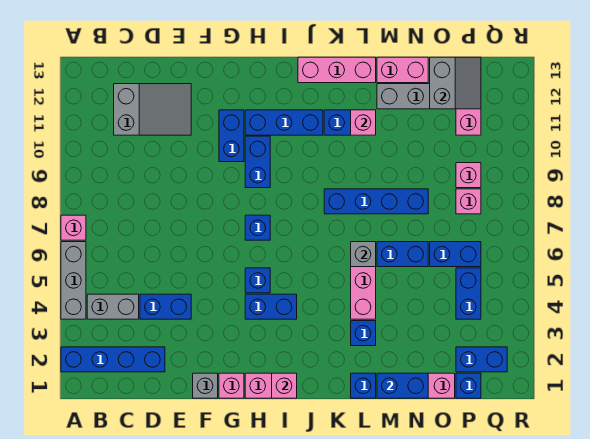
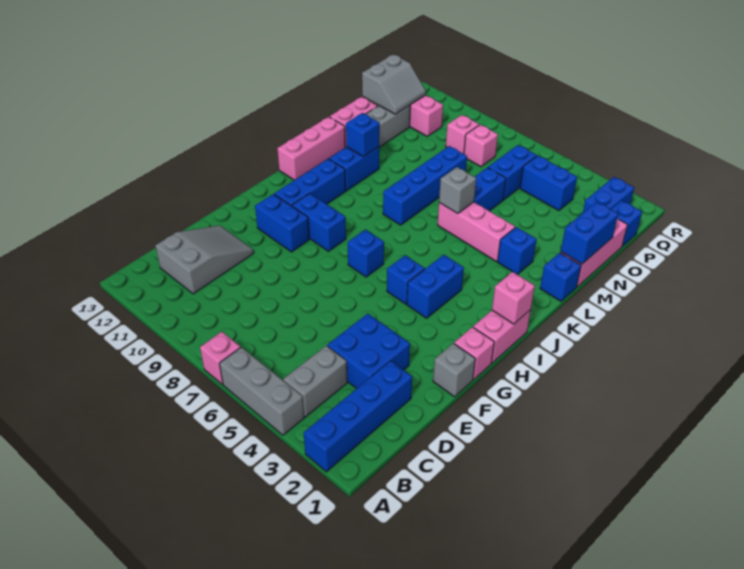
blue 1x2 brick [140,294,191,319] -> blue 2x2 brick [327,314,410,389]
pink 1x1 brick [351,110,376,135] -> blue 1x1 brick [346,113,380,157]
grey 2x2 slope [430,57,481,109] -> grey 2x2 slope turned to [362,54,426,114]

